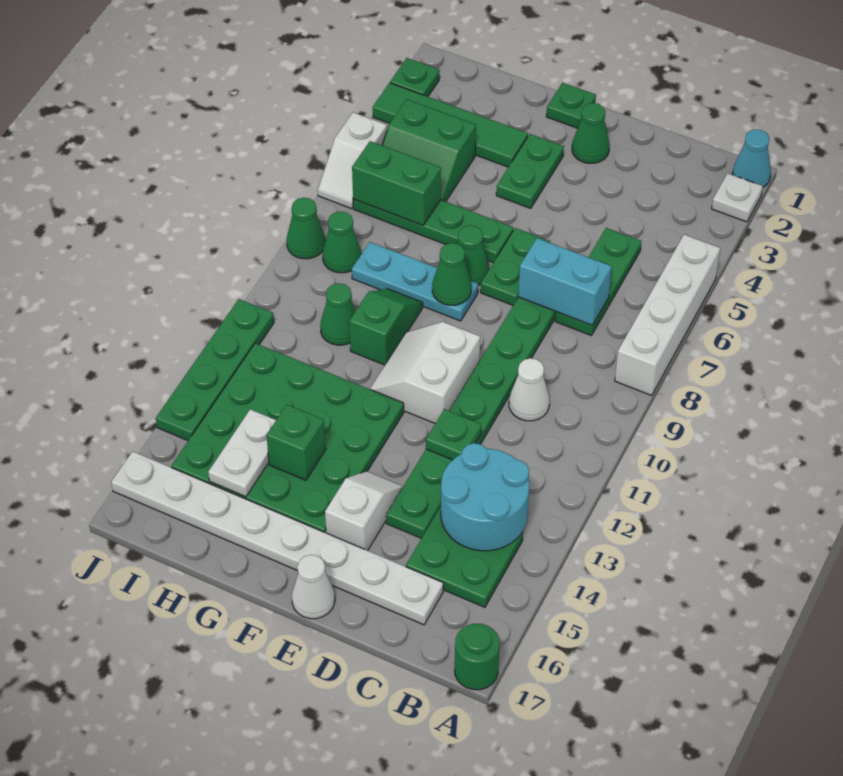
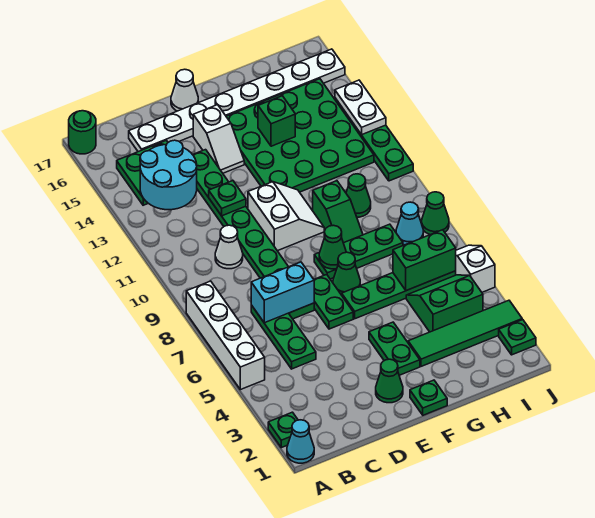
white 1x1 plate [712,173,763,222] -> green 1x1 plate [268,412,298,448]
cyan 1x3 plate [352,242,478,321] -> green 1x3 plate [314,224,403,279]
white 1x2 plate [208,409,276,497] -> white 1x2 plate moved to [335,80,386,135]
green 1x1 cone [323,212,361,273] -> cyan 1x1 cone [396,202,423,245]

